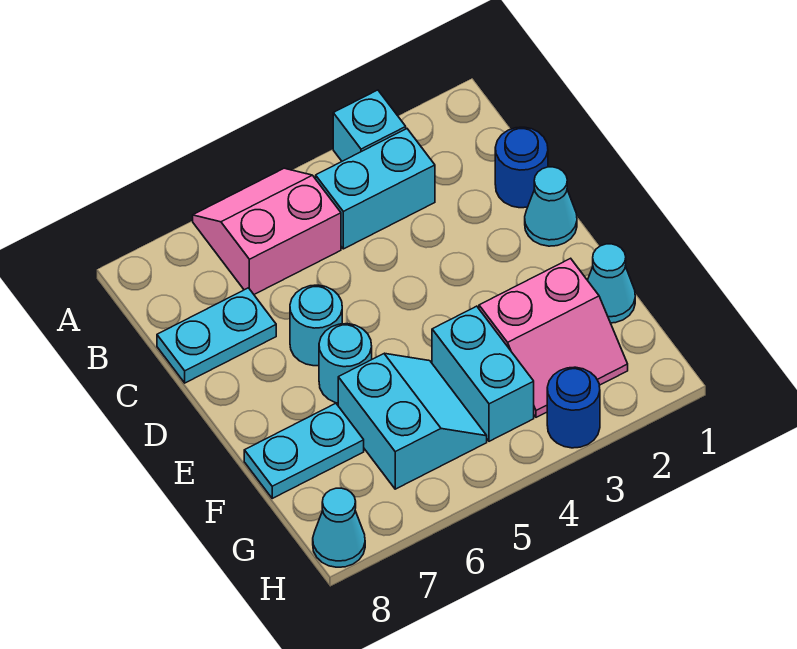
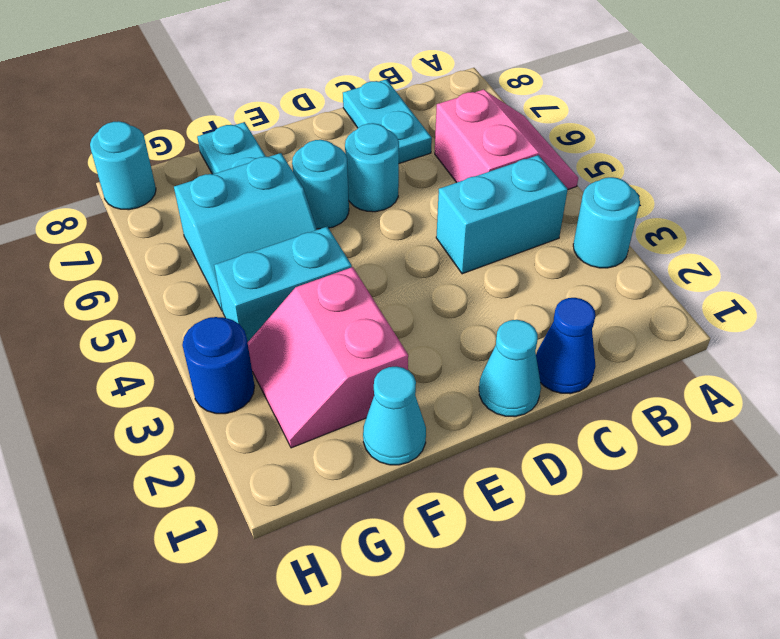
cyan 1x1 brick [333,90,406,161] -> cyan 1x1 round brick [573,177,640,268]
cyan 1x2 brick [316,129,435,249] -> cyan 1x2 brick turned to [436,155,568,274]
blue 1x1 round brick [495,127,548,208] -> blue 1x1 cone [536,298,595,394]
cyan 1x1 cone [313,488,365,567] -> cyan 1x1 round brick [90,121,156,210]

